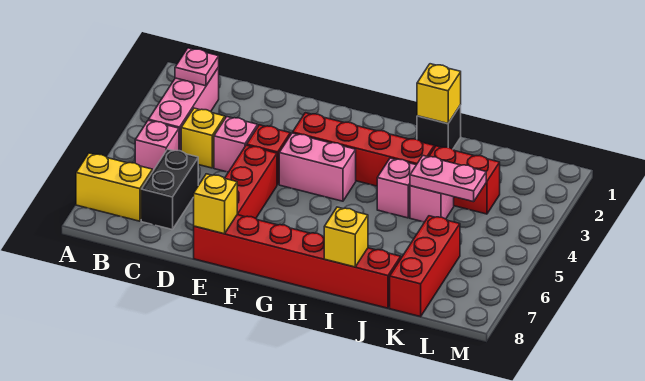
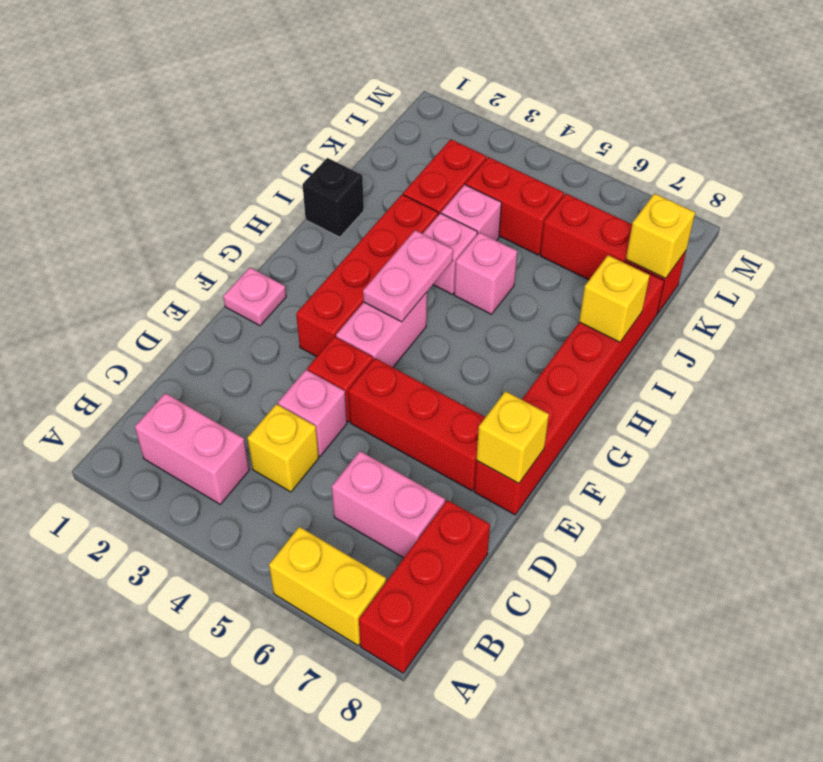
yellow 1x2 brick [76,153,152,221] -> yellow 1x2 brick turned to [269,527,386,646]
none -> red 1x3 brick [359,500,490,673]
pink 1x3 brick [149,67,219,151] -> pink 1x2 brick [135,393,249,504]
pink 1x1 plate [175,48,219,86] -> pink 1x1 plate moved to [223,268,286,326]
pink 1x1 brick [135,120,179,172] -> pink 1x1 brick moved to [454,232,517,314]
black 1x2 brick [141,149,198,230] -> pink 1x2 brick [332,451,445,558]
yellow 1x1 brick [417,64,461,124] -> yellow 1x1 brick moved to [626,194,695,278]
pink 1x2 plate [410,156,486,202] -> pink 1x2 plate moved to [363,230,453,322]
none -> red 1x2 brick [466,157,564,255]

